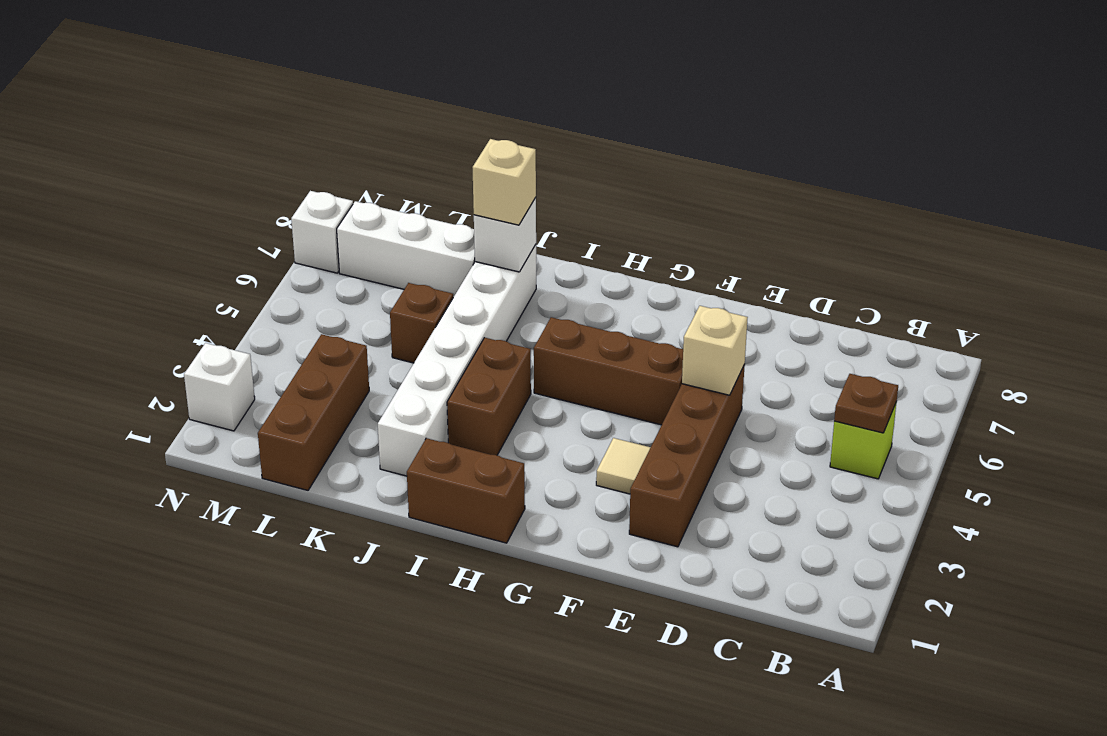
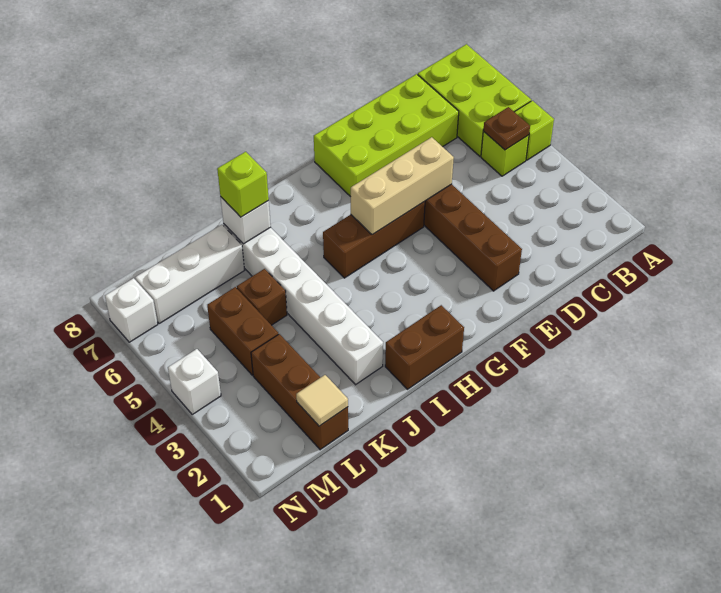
none -> lime 1x1 brick [515,101,554,160]
none -> lime 2x3 brick [418,44,531,156]
none -> lime 2x4 brick [314,74,459,197]
tan 1x1 brick [682,306,748,395] -> tan 1x3 brick [351,137,454,235]
tan 1x1 tile [596,438,651,494] -> tan 1x1 tile moved to [296,375,348,426]
brown 1x2 brick [447,338,531,455] -> brown 1x2 brick moved to [207,287,278,375]
tan 1x1 brick [472,139,536,225] -> lime 1x1 brick [217,152,269,217]
white 1x1 brick [184,343,255,431] -> white 1x1 brick moved to [168,349,221,414]

